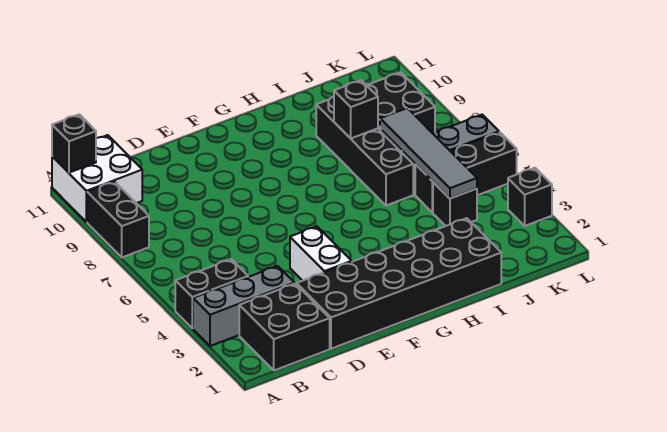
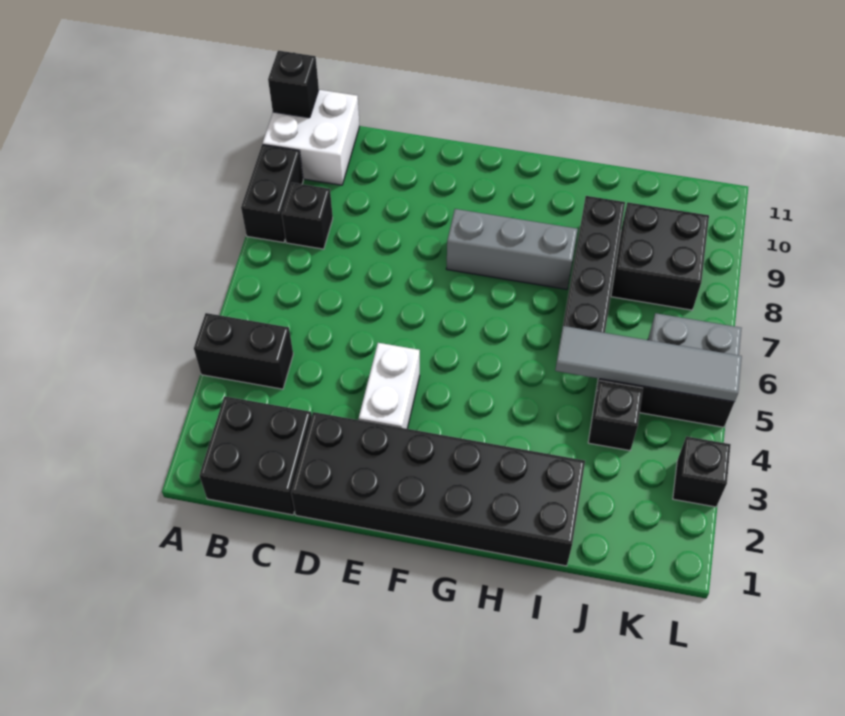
grey 1x3 brick [193,266,294,346] -> grey 1x3 brick moved to [446,209,578,289]
black 1x1 brick [334,80,378,138] -> black 1x1 brick moved to [282,183,333,249]
grey 1x4 tile [380,108,477,198] -> grey 1x4 tile turned to [555,326,742,402]

